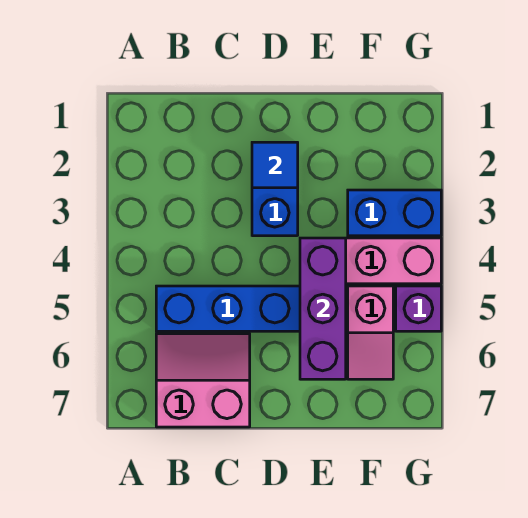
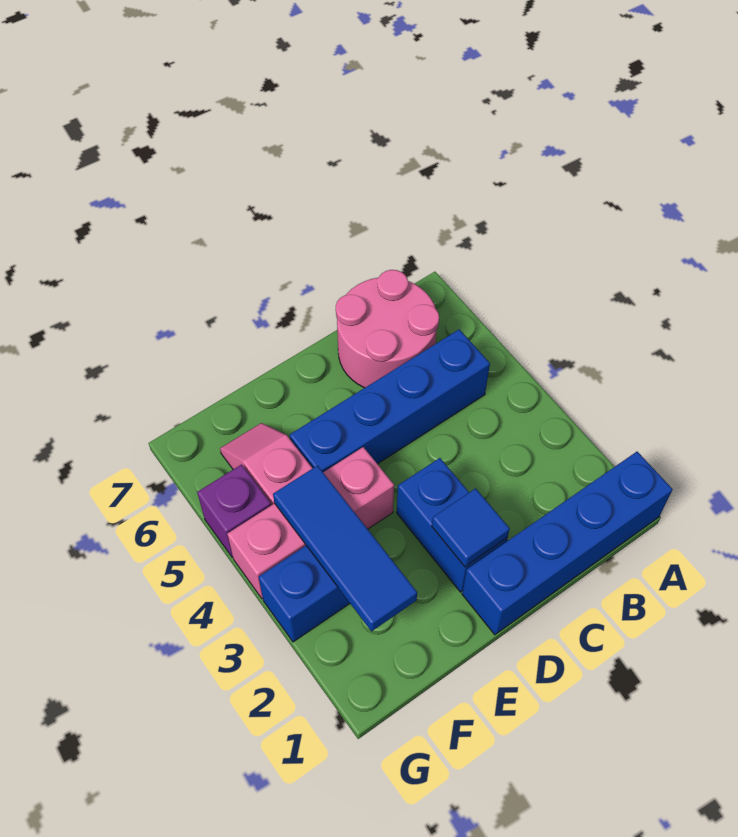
none -> blue 1x4 brick [462,452,673,635]
pink 2x2 slope [156,334,250,427] -> pink 2x2 round brick [336,270,439,388]
purple 1x3 brick [300,238,346,379] -> none
none -> blue 1x3 tile [273,466,417,631]

